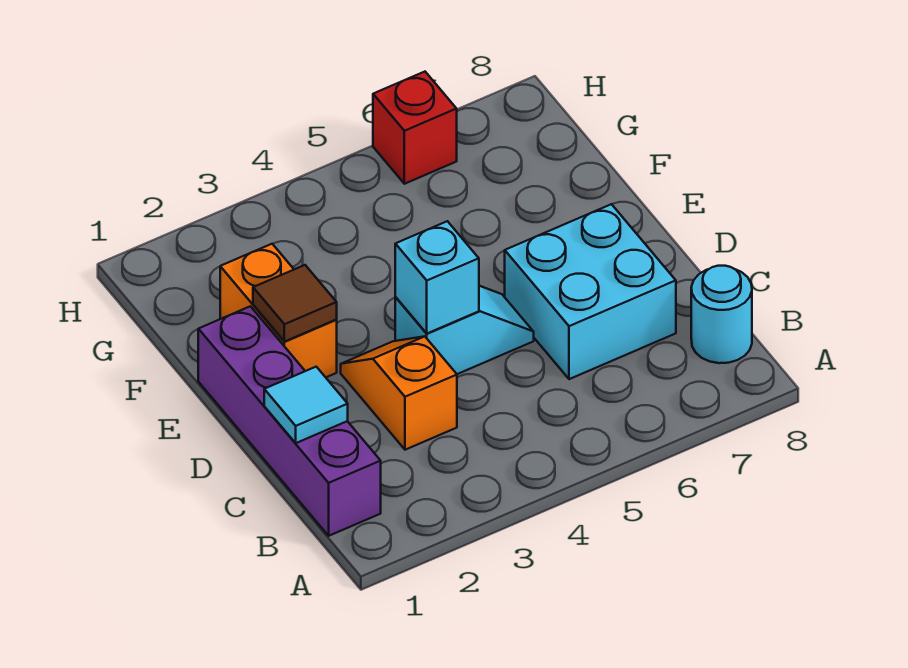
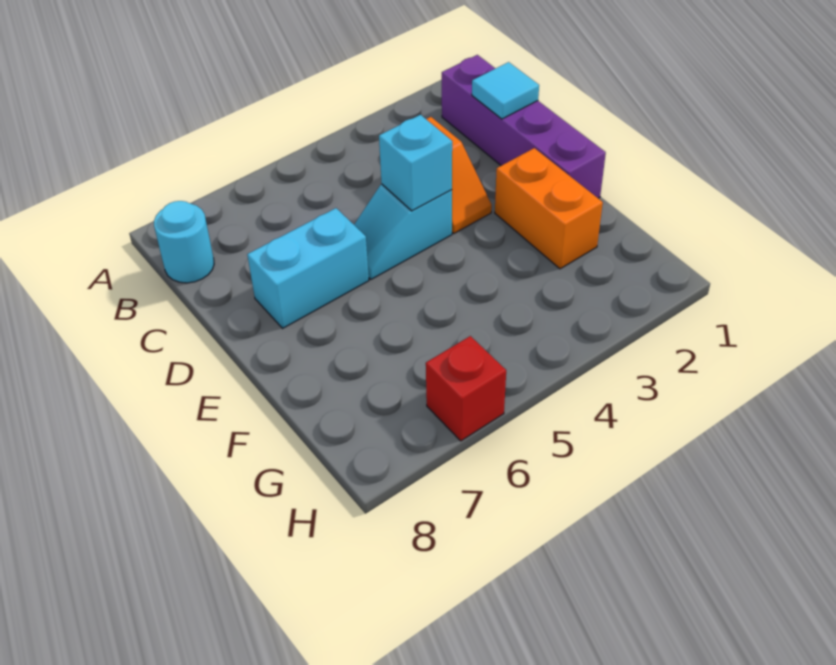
cyan 2x2 brick [505,204,676,379] -> cyan 1x2 brick [247,208,369,328]
brown 1x1 tile [253,265,337,342] -> none

